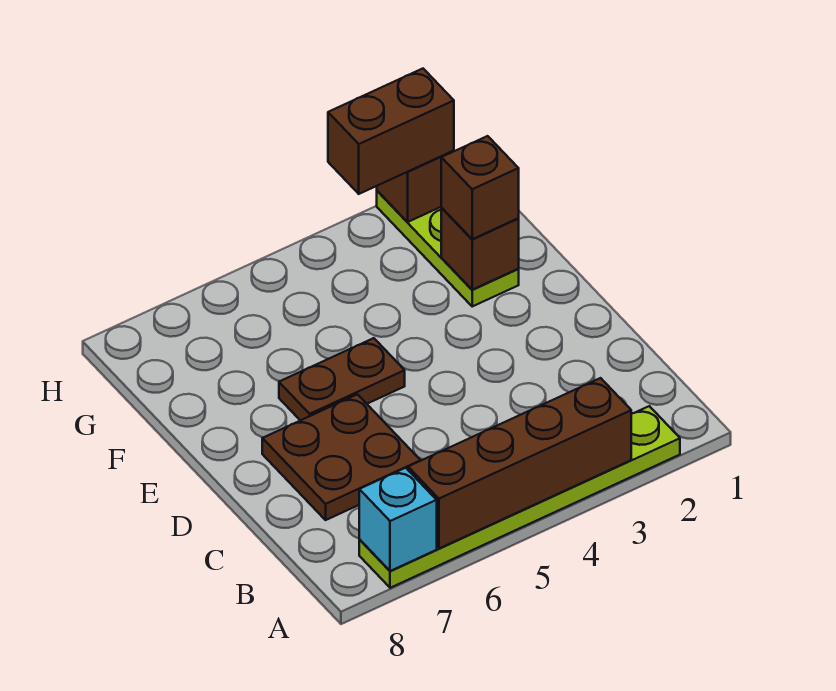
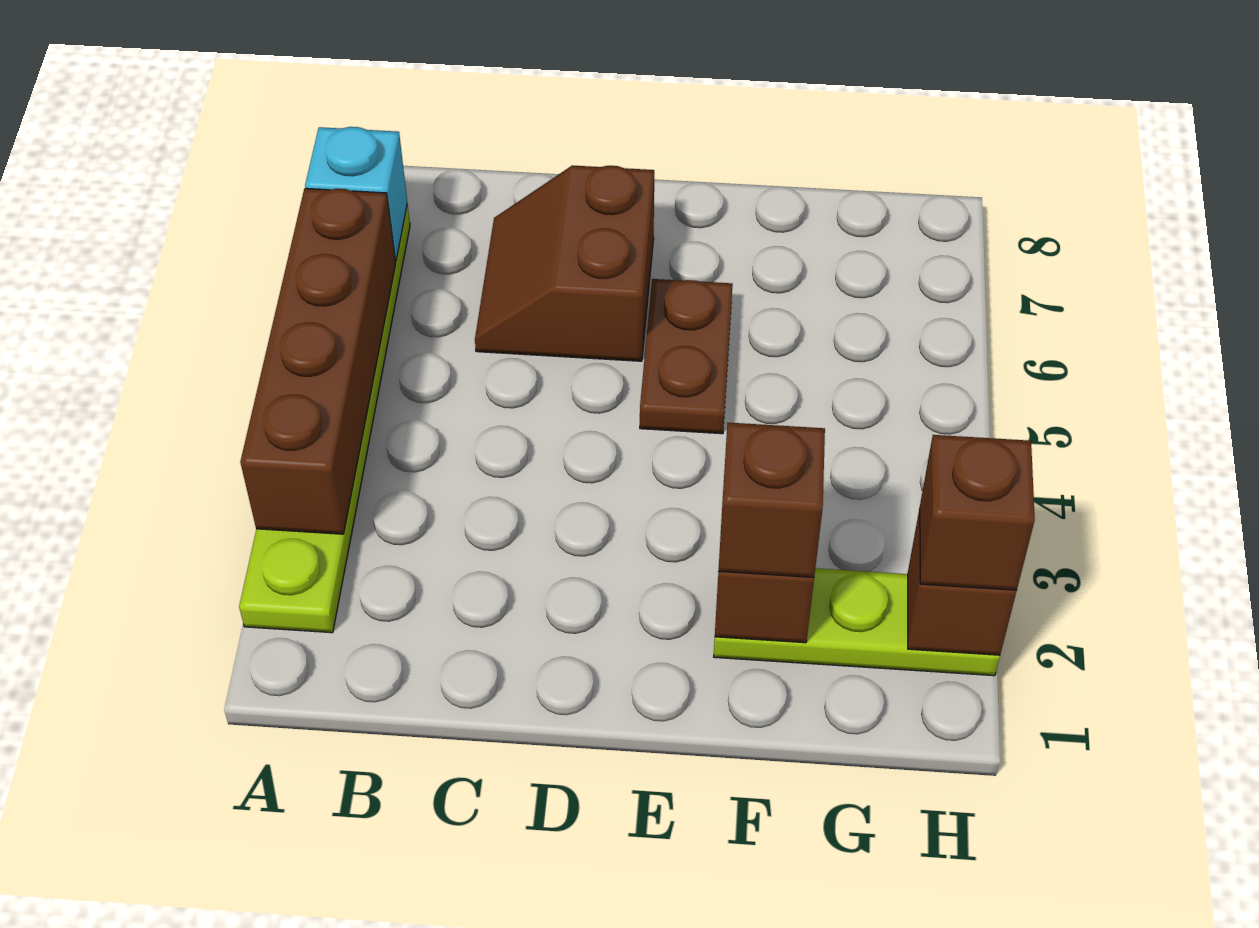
brown 2x2 plate [262,394,421,520] -> brown 2x2 slope [475,165,654,361]
brown 1x2 brick [328,69,454,194] -> brown 1x1 brick [920,435,1035,590]

